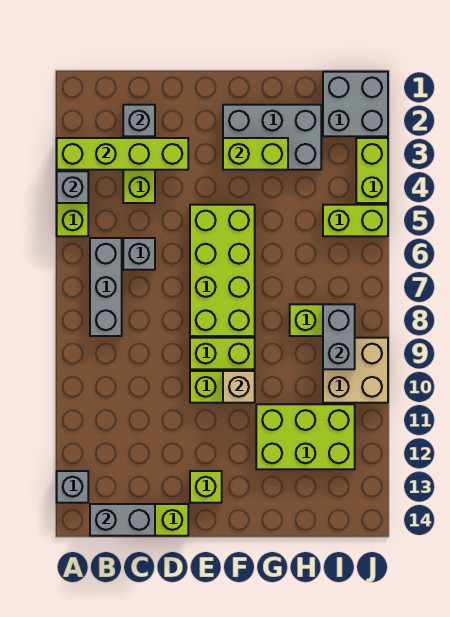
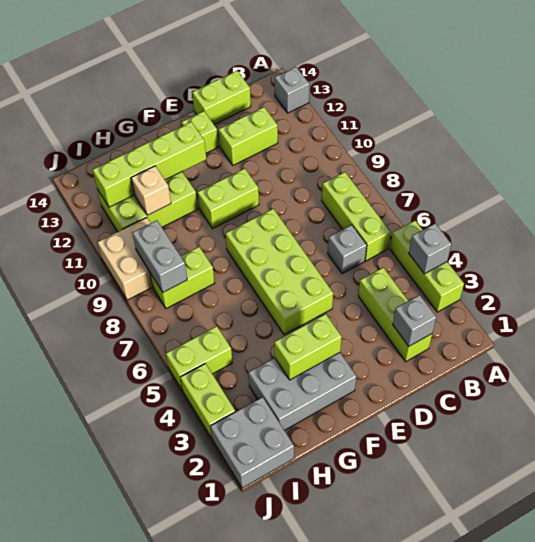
lime 1x4 brick [57,138,188,170] -> lime 1x4 brick moved to [93,122,206,207]
grey 1x3 brick [90,238,122,336] -> lime 1x3 brick [322,172,391,261]
grey 1x2 brick [90,504,155,536] -> none
lime 1x2 brick [190,338,255,369] -> lime 1x2 brick moved to [219,107,278,165]
tan 1x1 brick [223,371,255,403] -> tan 1x1 brick moved to [131,166,171,215]

